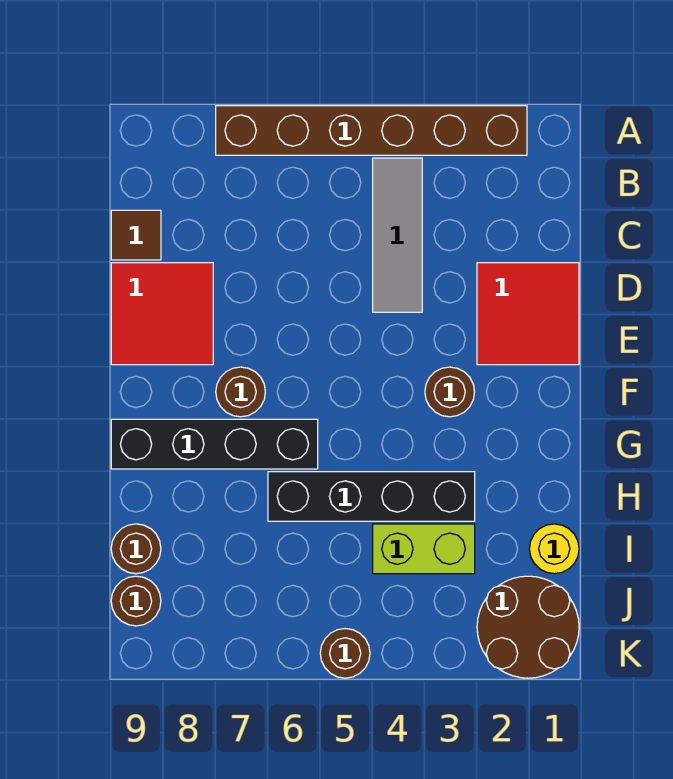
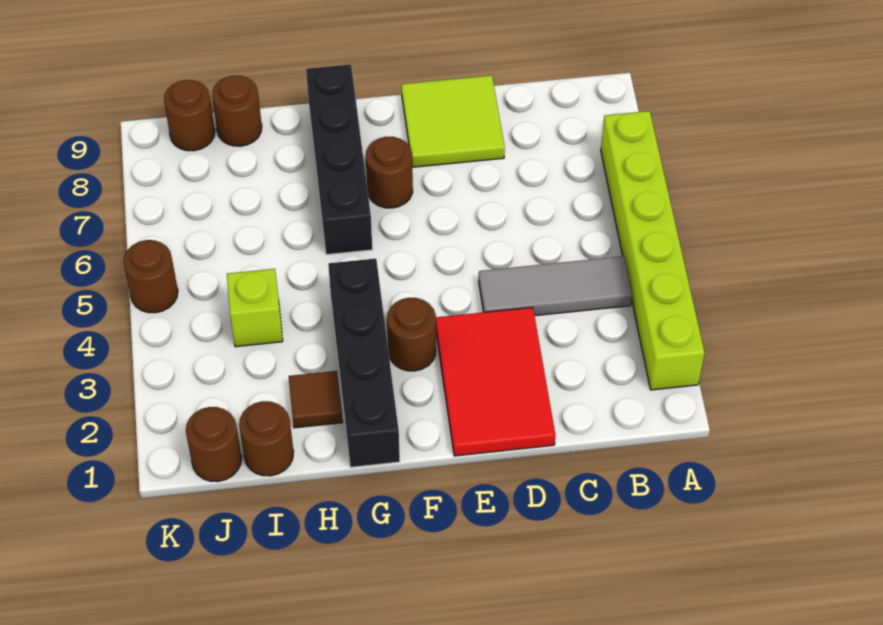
brown 1x6 brick [216,106,527,155] -> lime 1x6 brick [601,111,705,390]
brown 1x1 tile [111,210,161,260] -> brown 1x1 tile moved to [289,371,343,428]
red 2x2 tile [477,263,579,365] -> red 2x3 tile [436,307,556,456]
red 2x2 tile [111,263,213,365] -> lime 2x2 tile [401,75,505,167]
black 1x4 brick [268,472,475,521] -> black 1x4 brick moved to [328,259,400,467]
yellow 1x1 round brick [529,524,579,574] -> brown 1x1 round brick [239,401,294,476]
lime 1x2 brick [373,524,475,574] -> lime 1x1 brick [227,269,283,347]
brown 2x2 round brick [477,576,579,678] -> brown 1x1 round brick [186,407,242,482]

